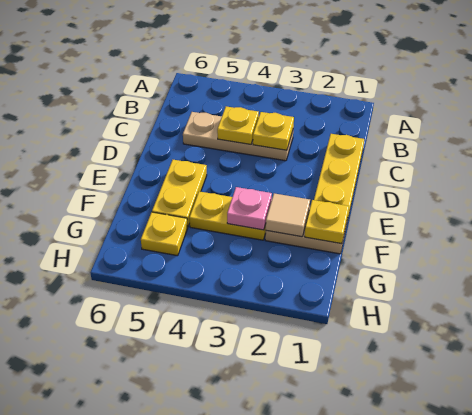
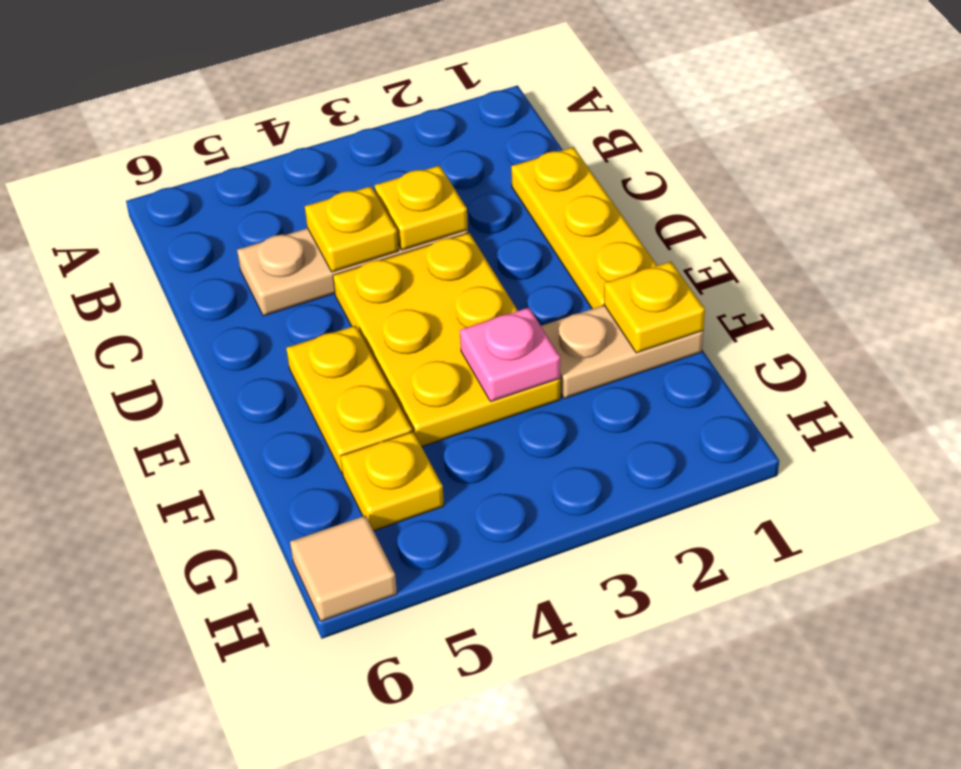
tan 1x1 tile [266,193,310,237] -> tan 1x1 tile moved to [290,516,397,621]
yellow 1x2 plate [189,191,266,240] -> yellow 2x3 plate [333,233,561,447]

